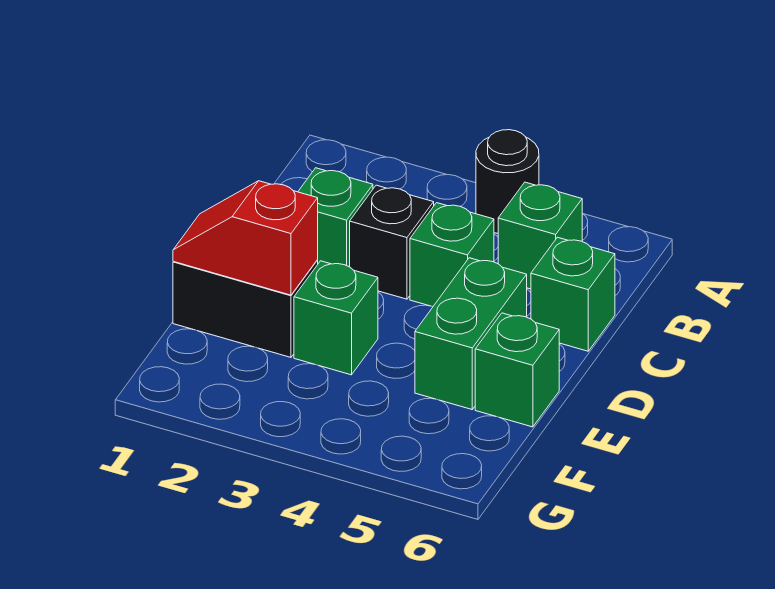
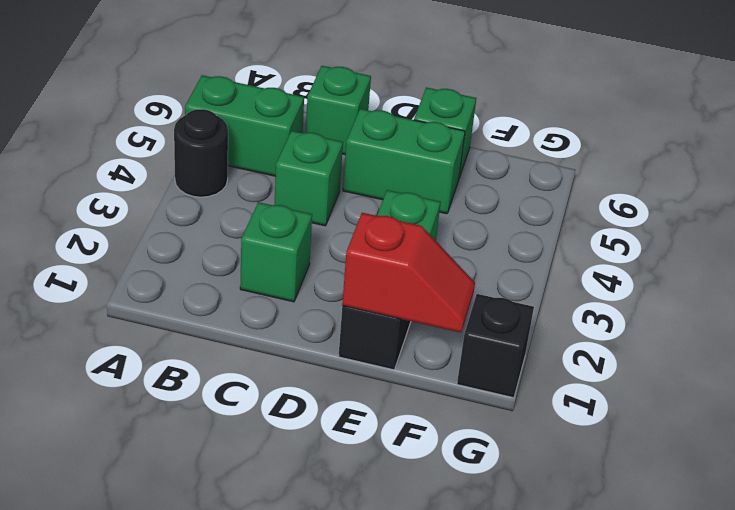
green 1x1 brick [498,182,582,289] -> green 1x2 brick [185,75,304,176]
black 1x1 brick [350,185,434,299] -> black 1x1 brick moved to [457,294,534,398]
red 1x2 slope [173,181,318,295] -> red 1x2 slope turned to [342,213,475,333]

